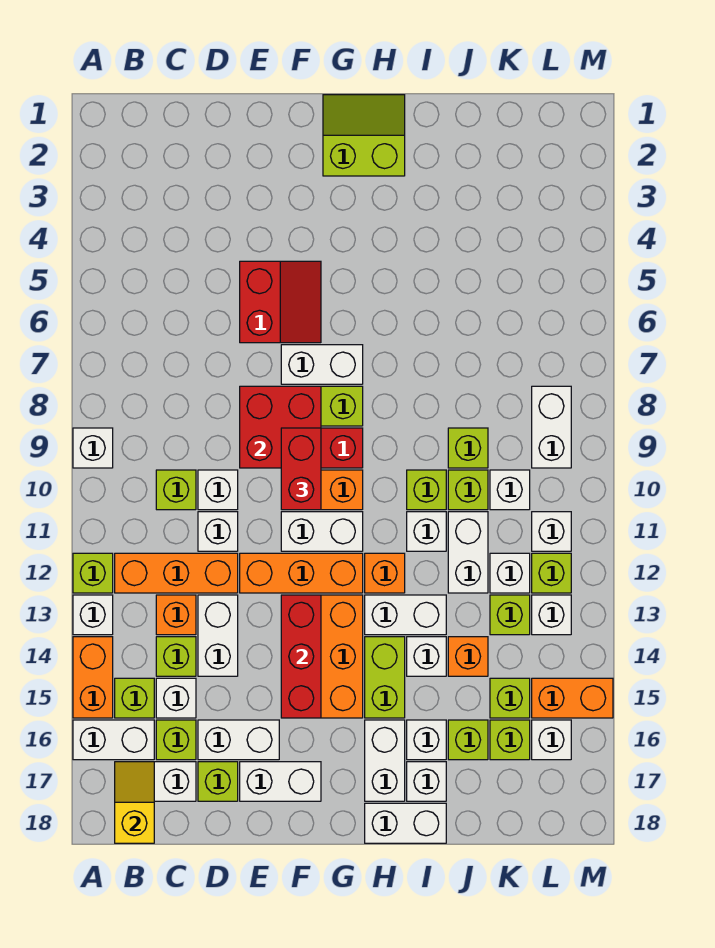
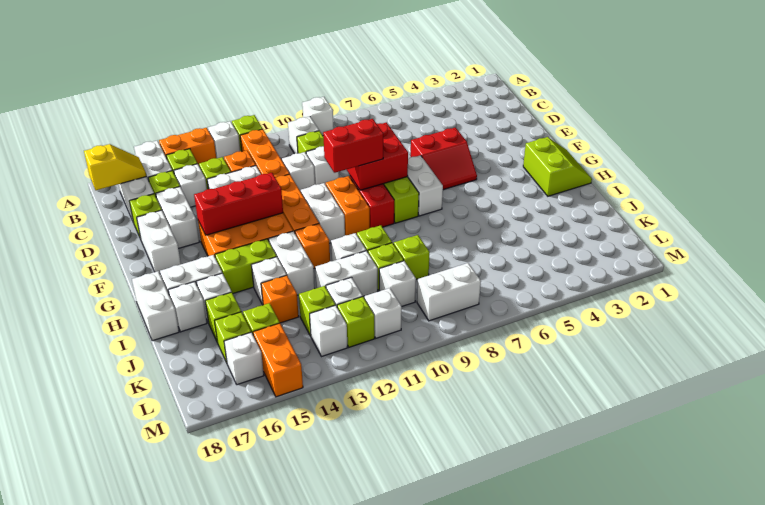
none -> white 1x1 brick [288,117,319,154]

